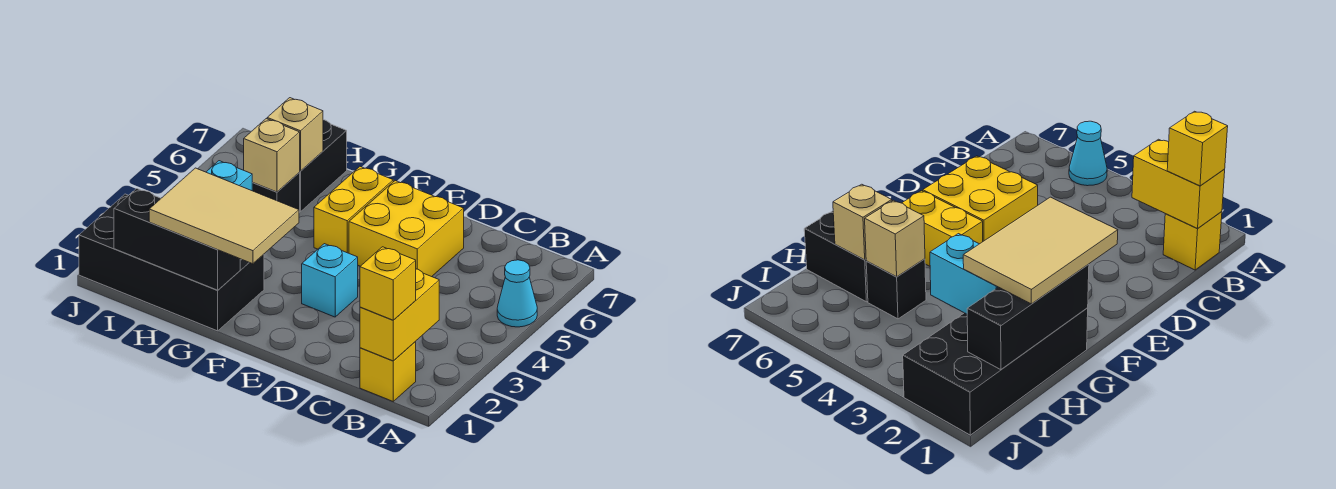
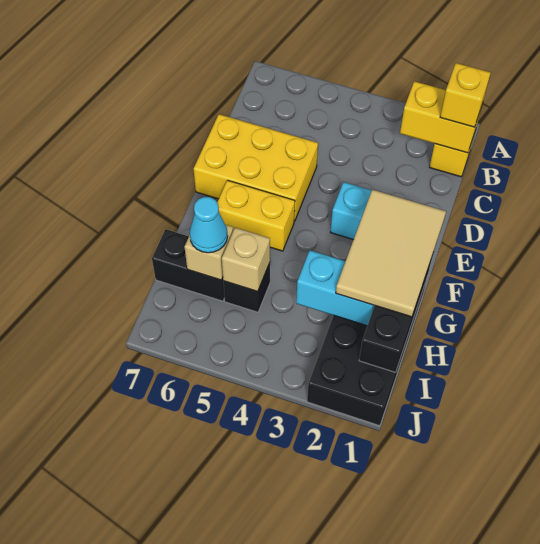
cyan 1x1 cone [497,260,537,327] -> cyan 1x1 cone moved to [190,197,228,253]
yellow 2x2 brick [349,181,464,277] -> yellow 2x3 brick [194,114,318,222]

